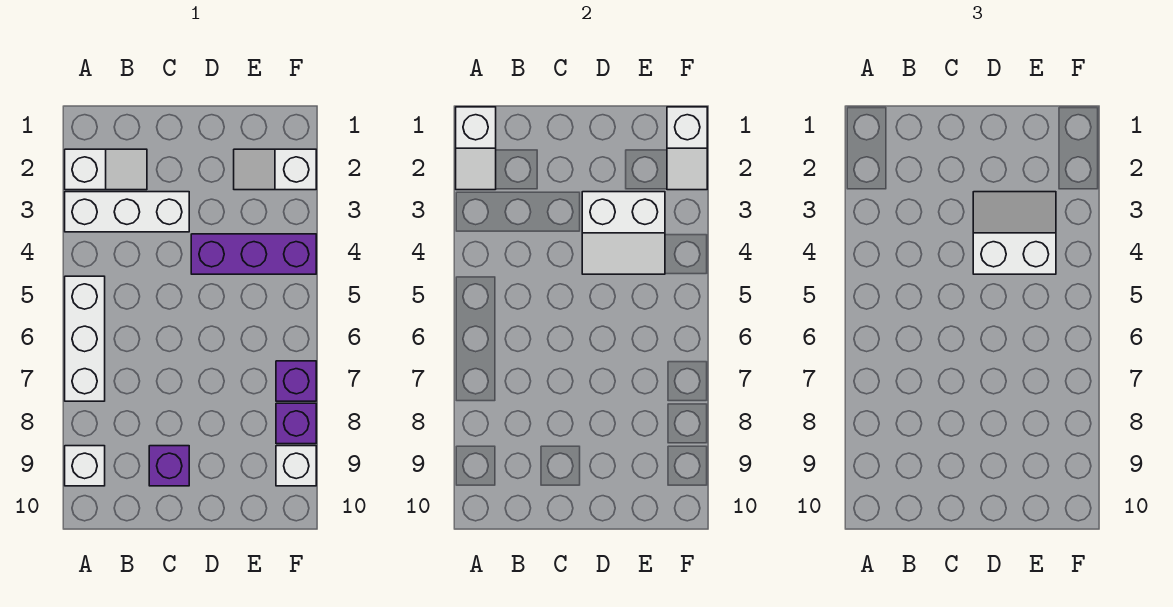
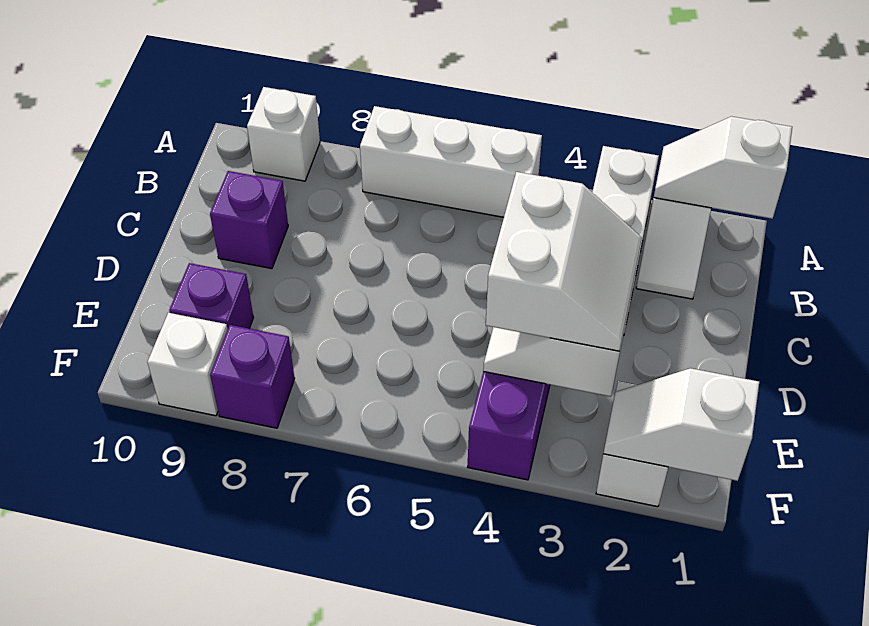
purple 1x1 brick [276,361,316,401] -> purple 1x1 brick moved to [169,263,254,329]

